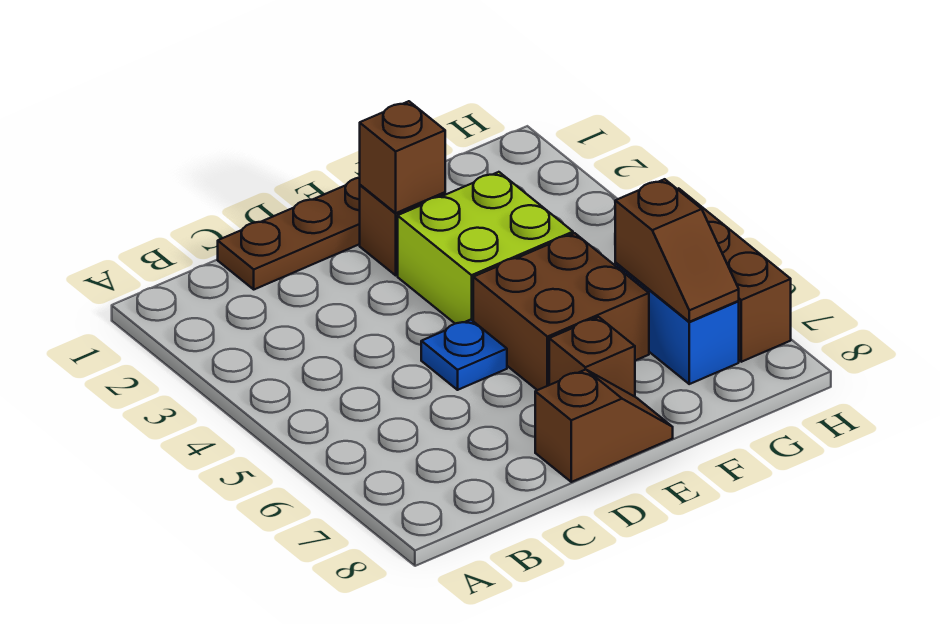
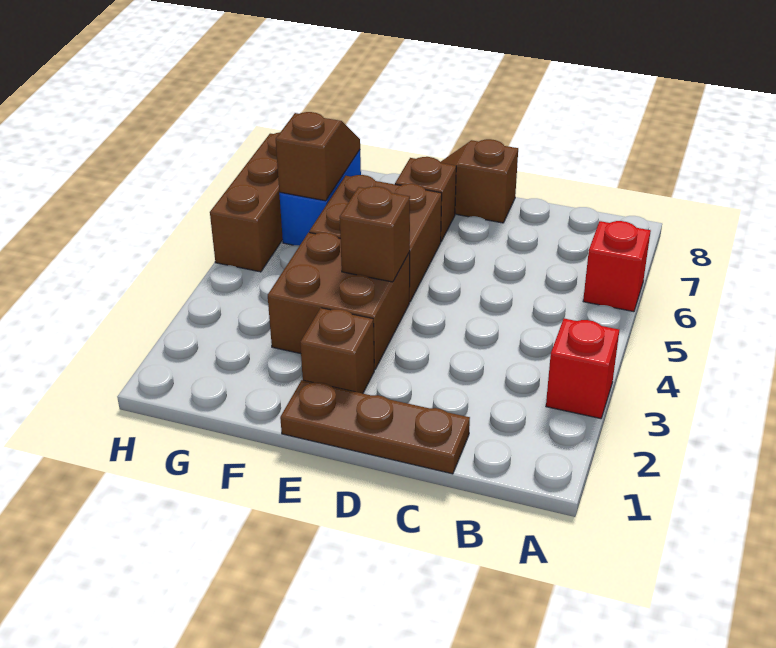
none -> red 1x1 brick [546,319,619,419]
none -> red 1x1 brick [583,221,651,312]
blue 1x1 plate [421,320,507,390] -> none
brown 1x1 brick [360,101,445,213] -> brown 1x1 brick moved to [340,186,410,282]
lime 2x2 brick [398,172,573,324] -> brown 2x2 brick [268,233,410,370]

